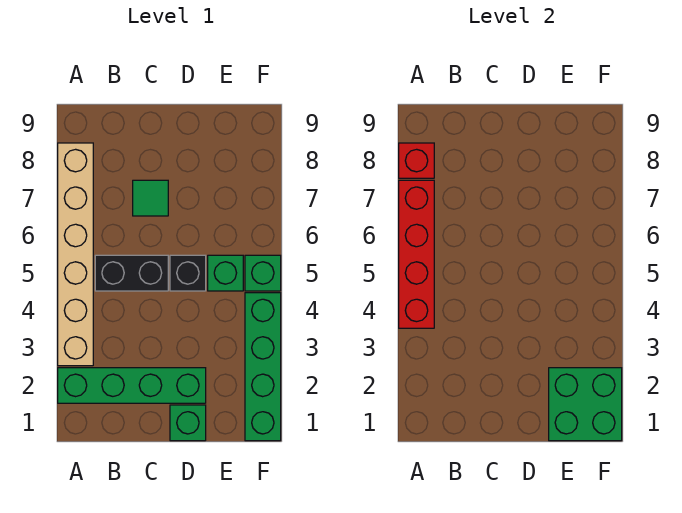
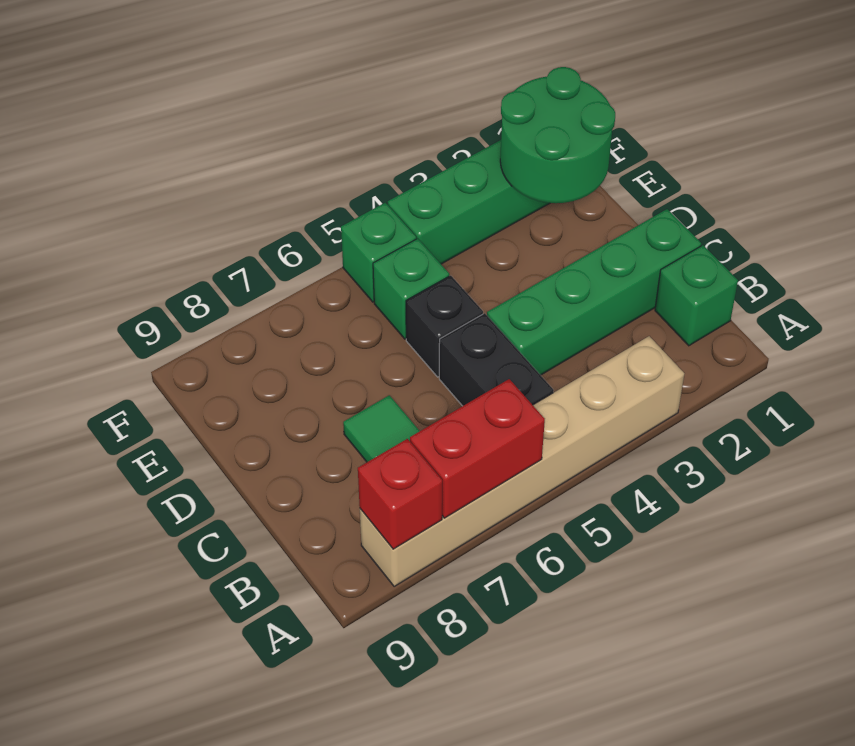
green 1x4 brick [58,368,206,403] -> green 1x4 brick turned to [487,209,701,375]
red 1x4 brick [399,180,434,328] -> red 1x2 brick [410,379,545,518]
green 1x1 brick [170,405,206,441] -> green 1x1 brick moved to [655,245,738,346]
green 2x2 brick [549,368,622,441] -> green 2x2 round brick [500,67,615,203]

